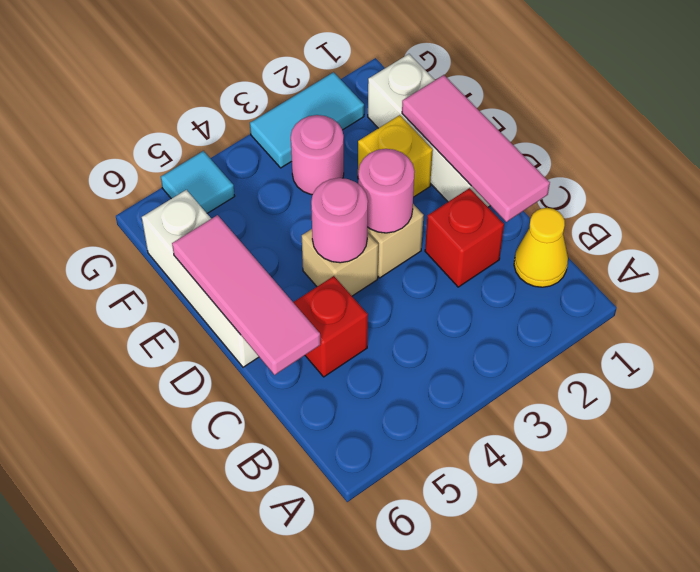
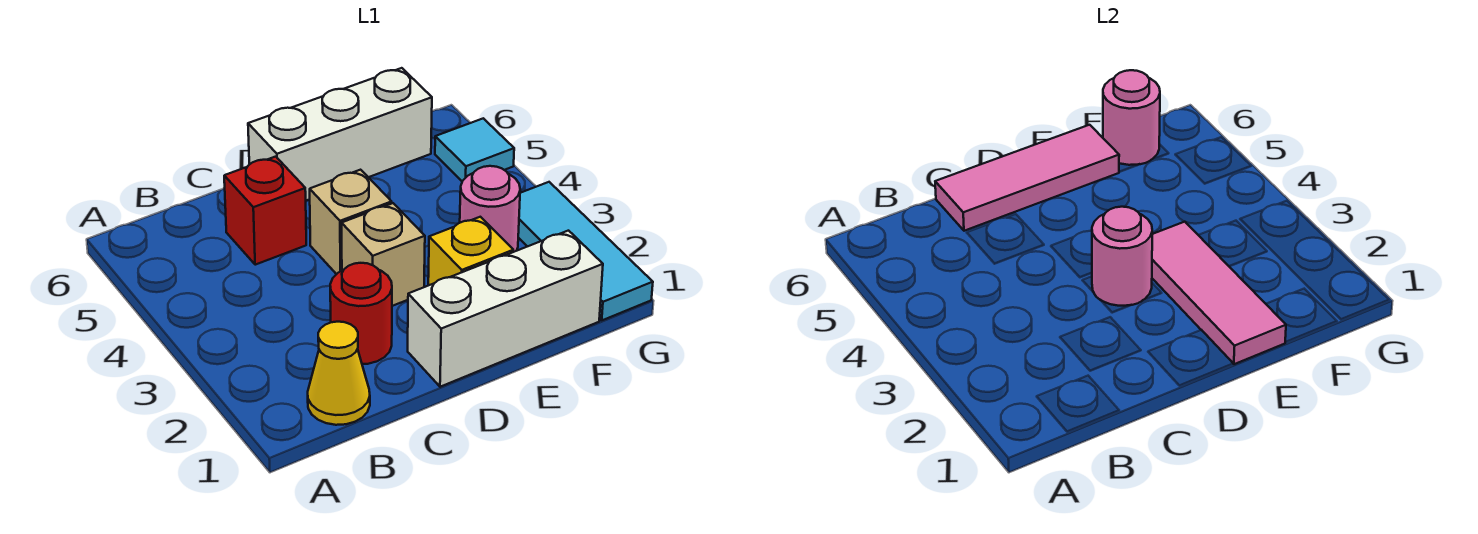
pink 1x3 tile [402,75,550,222] -> pink 1x3 tile turned to [1152,222,1286,364]
red 1x1 brick [425,188,504,287] -> red 1x1 round brick [330,263,392,364]
pink 1x1 round brick [311,178,368,263] -> pink 1x1 round brick moved to [1103,70,1160,165]
cyan 1x2 tile [250,72,364,168] -> cyan 1x3 tile [518,182,653,320]

